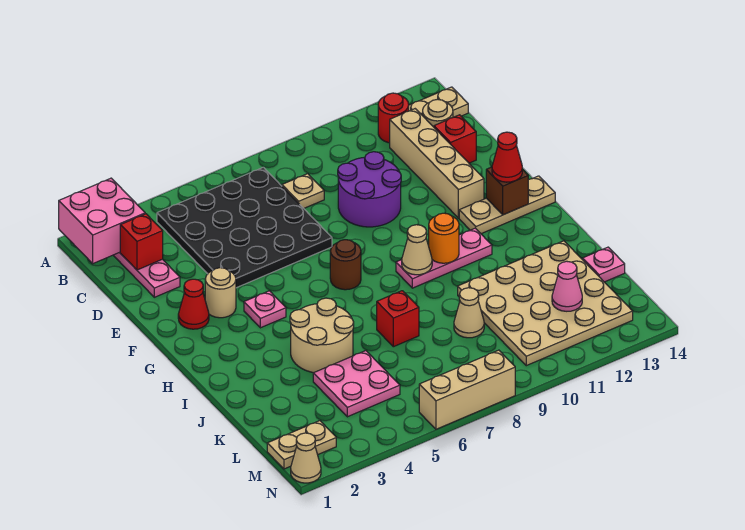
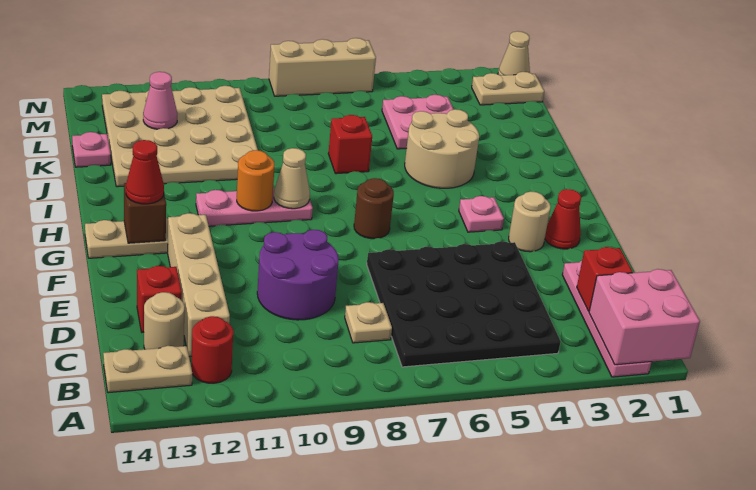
tan 1x1 cone [454,288,484,338] -> none

